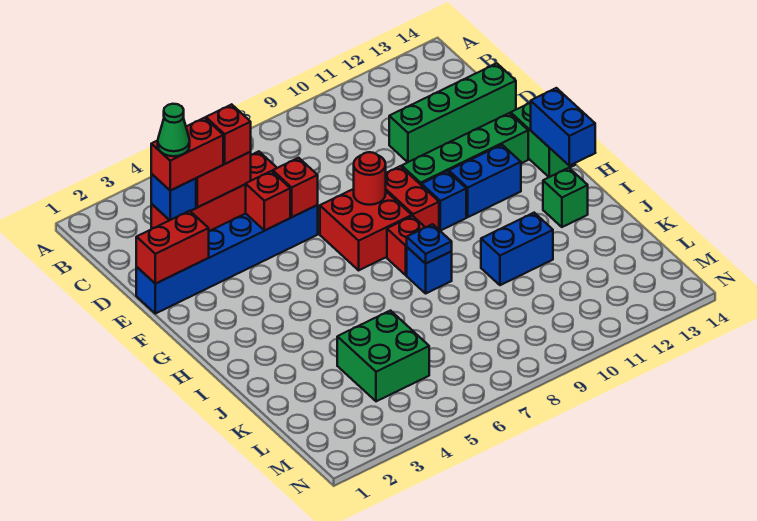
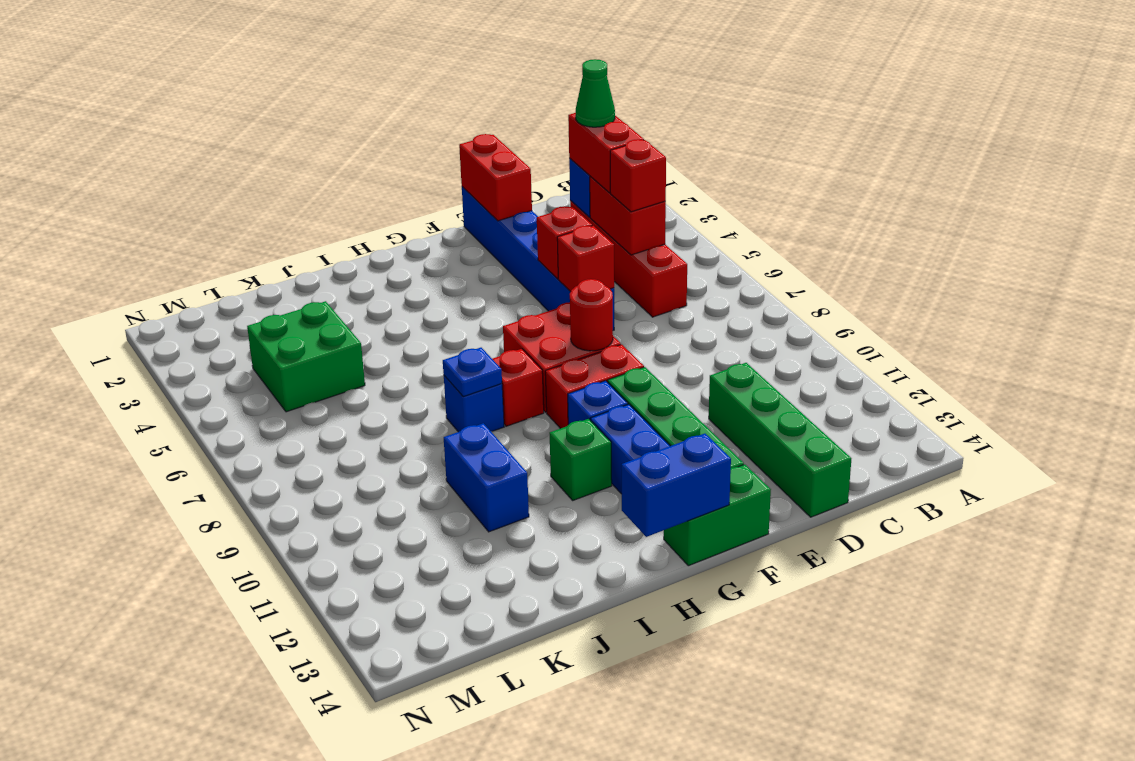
green 1x1 brick [543,168,588,227] -> green 1x1 brick moved to [550,419,612,500]

